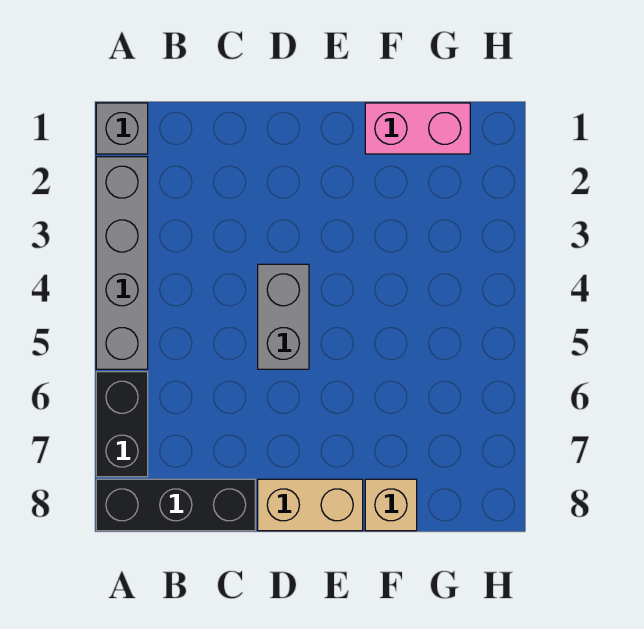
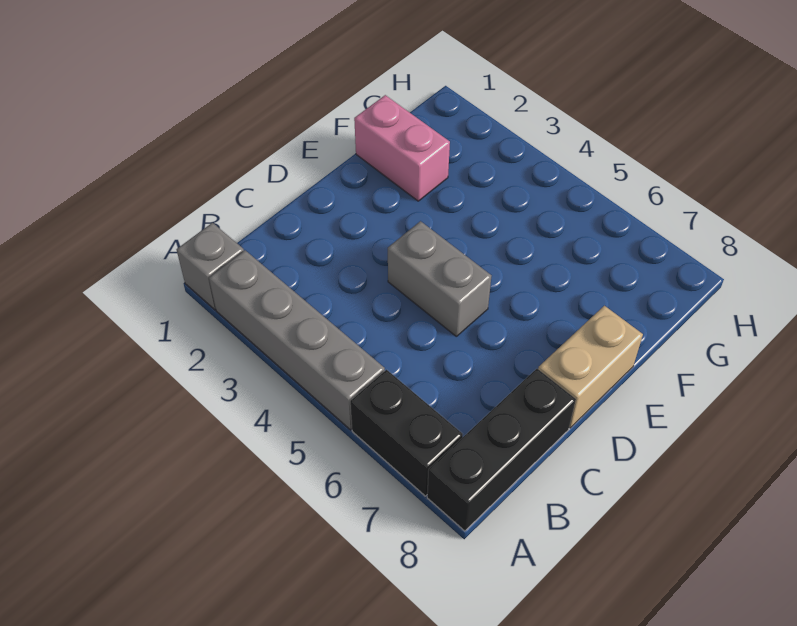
pink 1x2 brick [365,103,470,154] -> pink 1x2 brick turned to [354,95,450,201]
tan 1x1 brick [365,479,417,531] -> none

